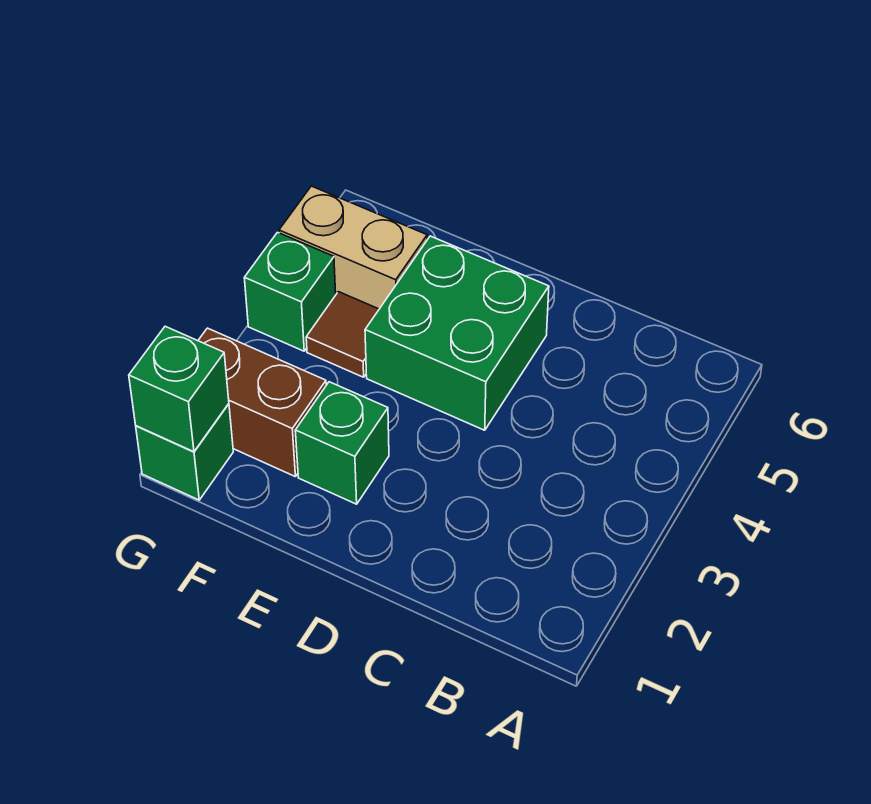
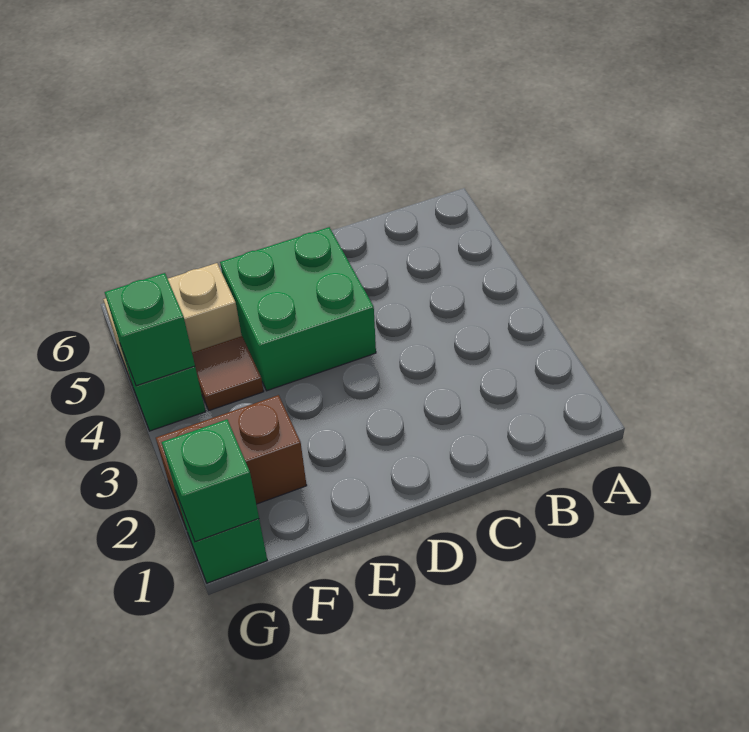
green 1x1 brick [295,382,389,504] -> green 1x1 brick moved to [105,273,195,386]

